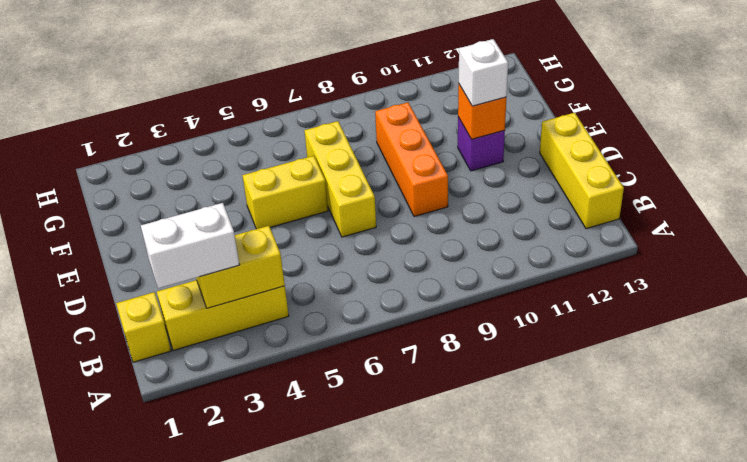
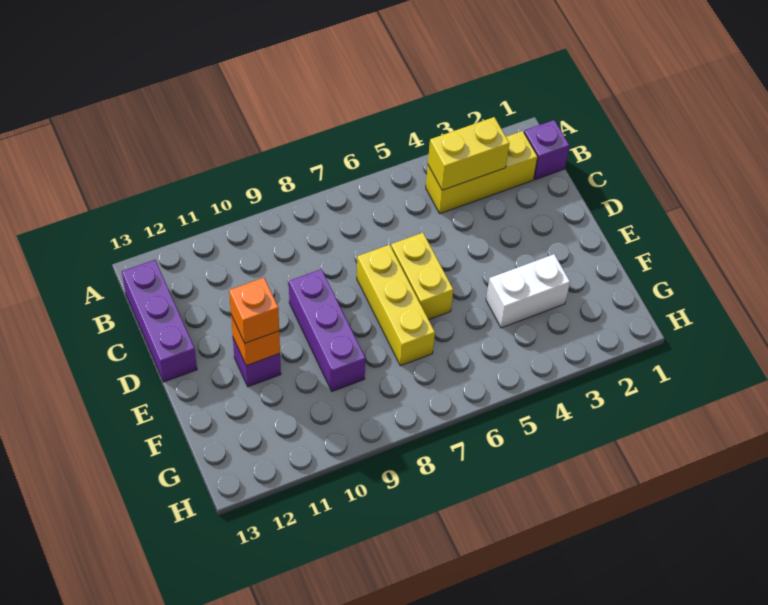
yellow 1x1 brick [116,292,171,362] -> purple 1x1 brick [524,120,570,180]
white 1x2 brick [141,203,239,288] -> white 1x2 brick moved to [486,254,570,328]
yellow 1x3 brick [540,113,624,229] -> purple 1x3 brick [122,260,197,382]
orange 1x3 brick [375,102,448,217] -> purple 1x3 brick [289,269,366,391]
yellow 1x2 brick [242,156,328,229] -> yellow 1x2 brick turned to [391,233,453,320]
white 1x1 brick [459,39,508,106] -> orange 1x1 brick [229,278,279,343]

